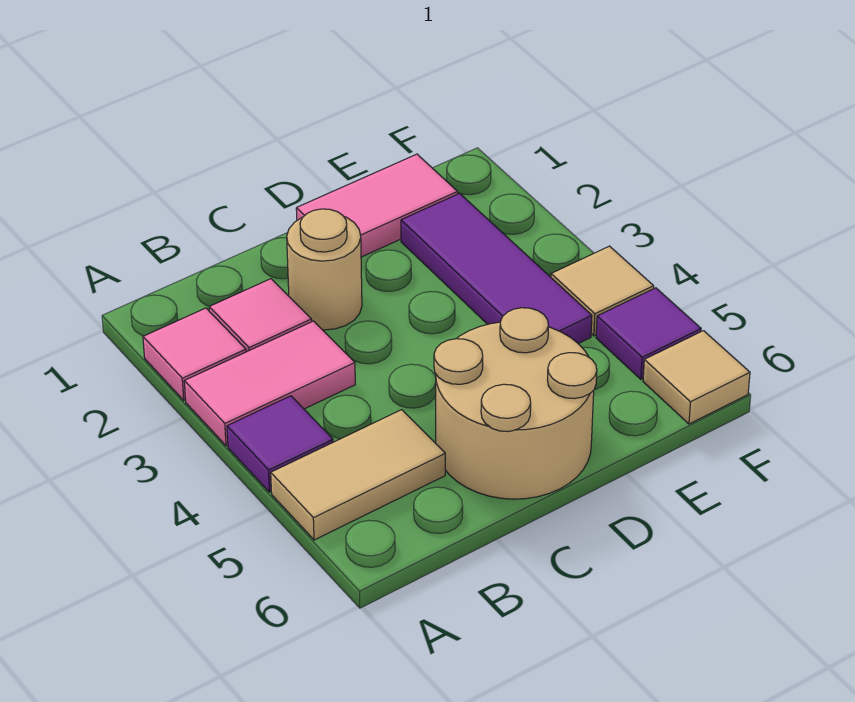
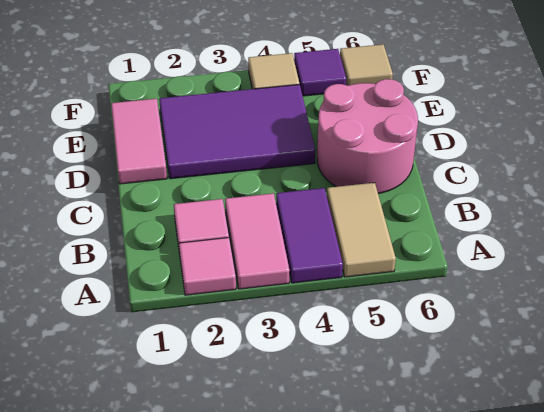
purple 1x1 tile [227,396,333,492] -> purple 1x2 tile [276,188,343,283]
tan 1x1 round brick [287,209,362,330] -> none
tan 2x2 round brick [434,308,597,499] -> pink 2x2 round brick [317,79,418,193]
purple 1x3 tile [401,193,592,343] -> purple 2x3 tile [159,84,315,179]

